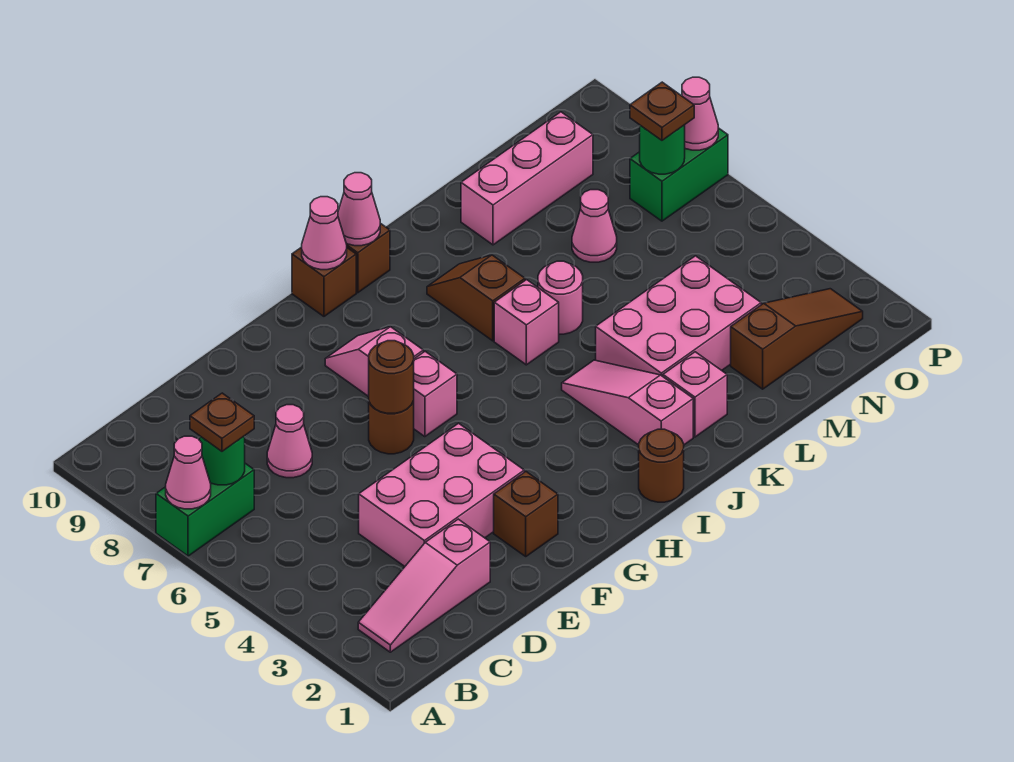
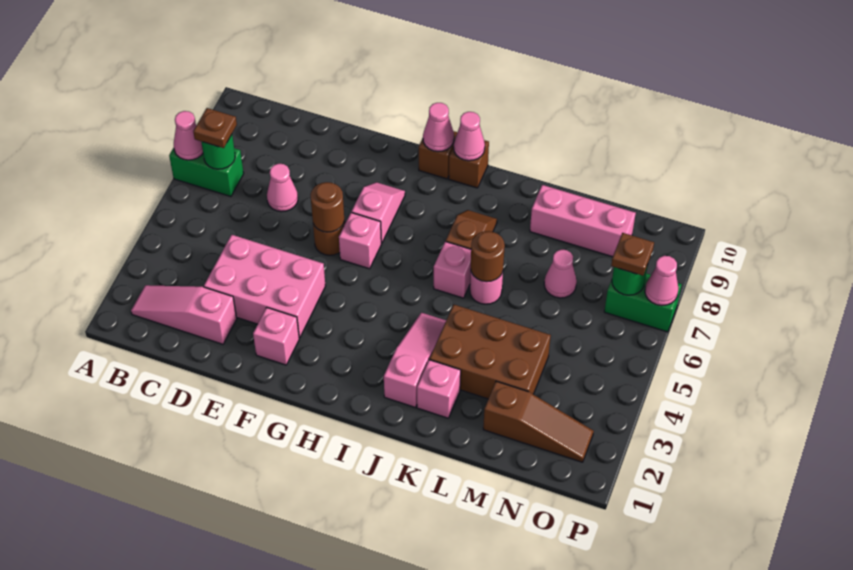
brown 1x1 brick [494,472,558,556] -> pink 1x1 brick [253,307,299,365]
brown 1x1 round brick [639,429,684,502] -> brown 1x1 round brick moved to [471,231,505,282]
pink 2x3 brick [596,256,761,376] -> brown 2x3 brick [430,305,551,399]

